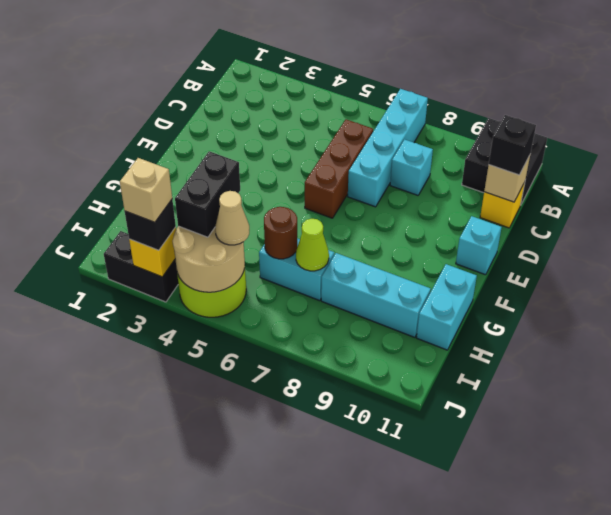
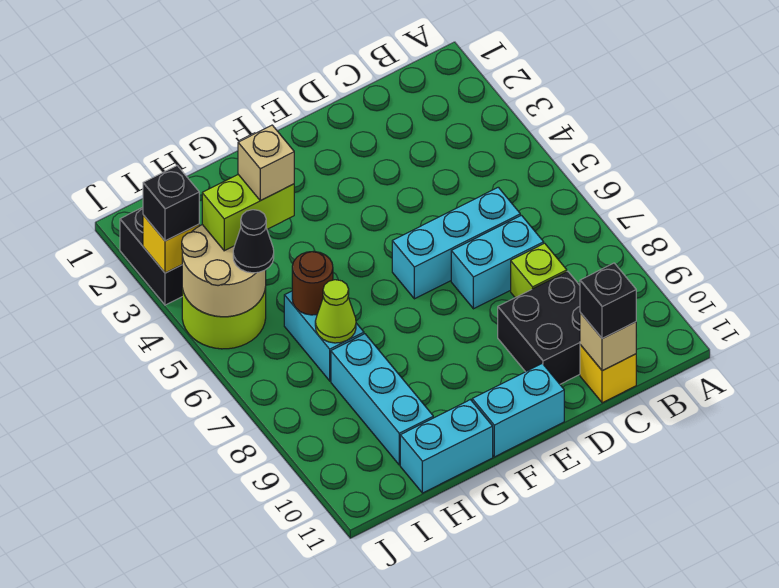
cyan 1x4 brick [348,89,428,207] -> cyan 1x2 brick [451,215,544,309]
black 2x2 brick [462,118,547,204] -> black 2x2 brick moved to [498,271,580,384]
brown 1x3 brick [305,119,373,218] -> cyan 1x3 brick [392,187,520,299]
cyan 1x1 brick [390,140,433,195] -> lime 1x1 brick [511,243,567,298]
cyan 1x1 brick [456,216,502,275] -> cyan 1x2 brick [472,364,564,457]
black 1x2 brick [175,151,240,237] -> lime 1x2 brick [202,175,294,251]
tan 1x1 cone [215,191,249,245] -> black 1x1 cone [233,210,274,273]
tan 1x1 brick [120,158,172,222] -> tan 1x1 brick moved to [238,125,294,201]

